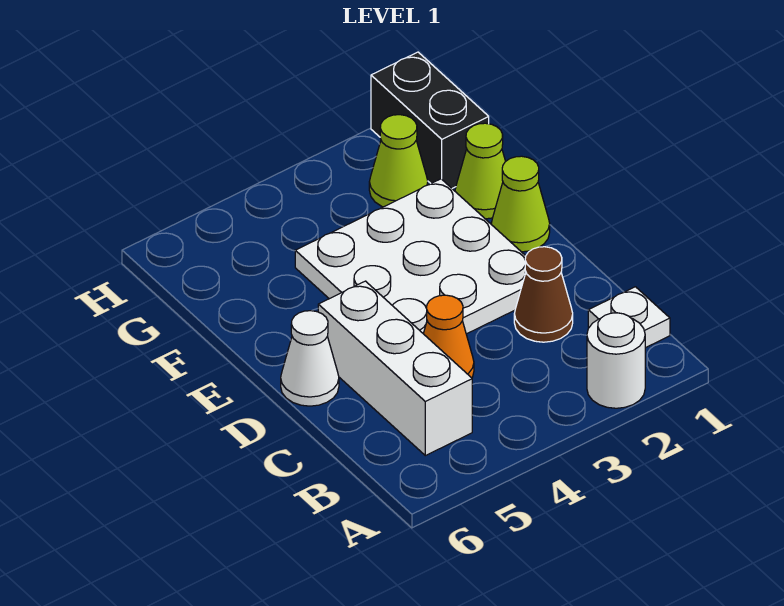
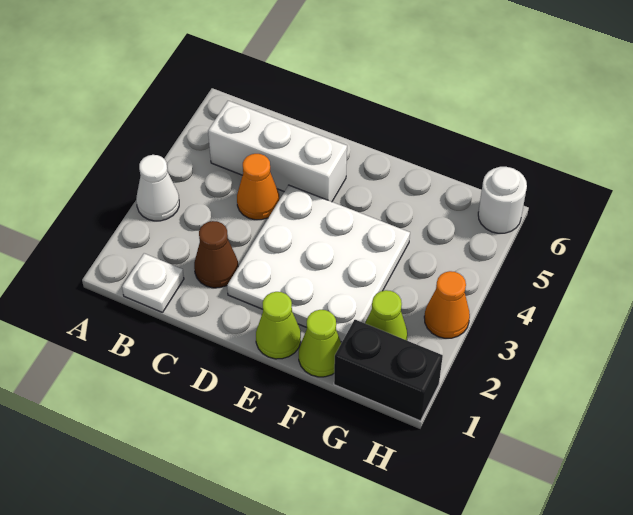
white 1x1 round brick [587,313,645,408] -> white 1x1 round brick moved to [478,167,527,233]
white 1x1 cone [281,311,339,406] -> white 1x1 cone moved to [136,155,179,221]
none -> orange 1x1 cone [424,271,470,338]

